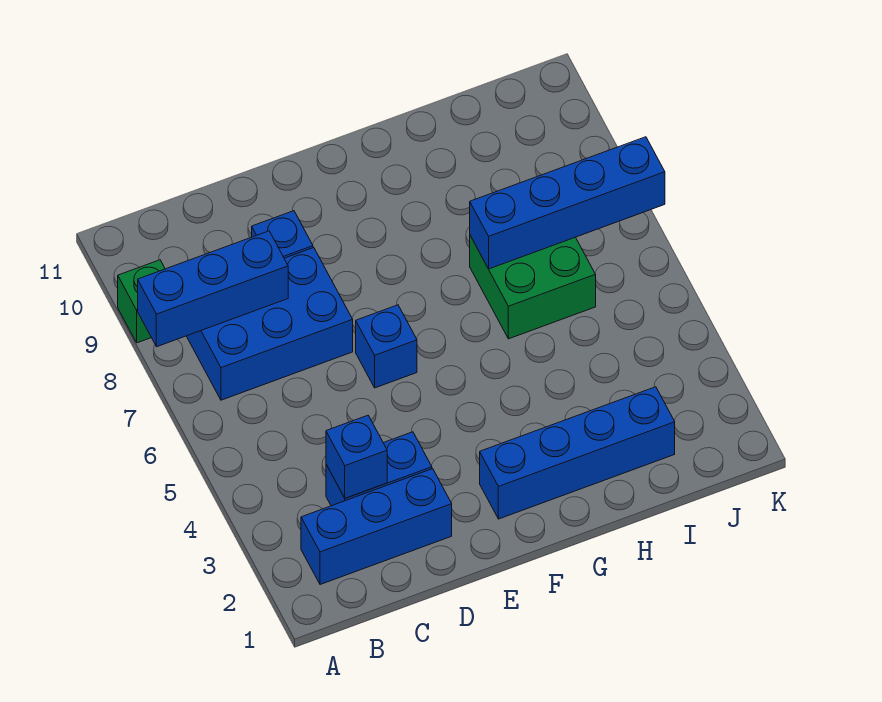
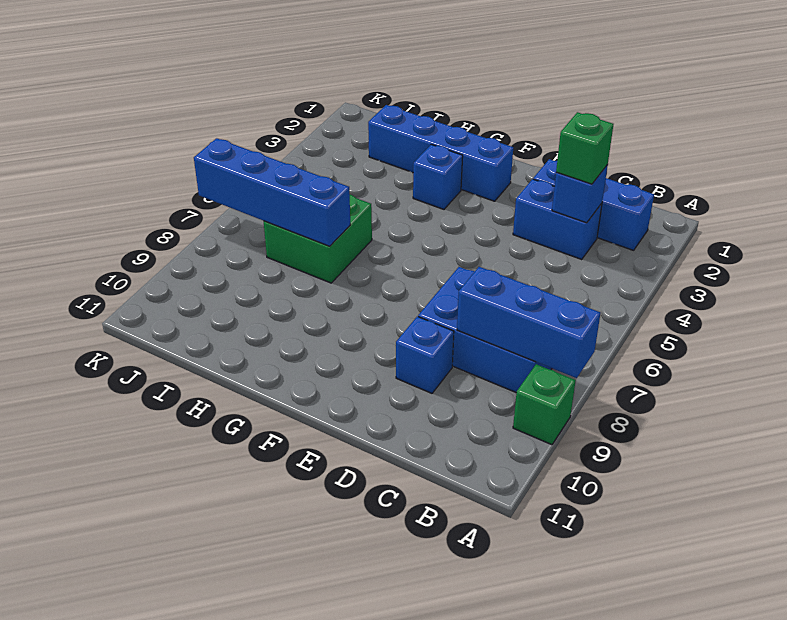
none -> green 1x1 brick [556,112,614,184]
blue 1x1 brick [356,305,417,388] -> blue 1x1 brick moved to [413,144,463,209]

